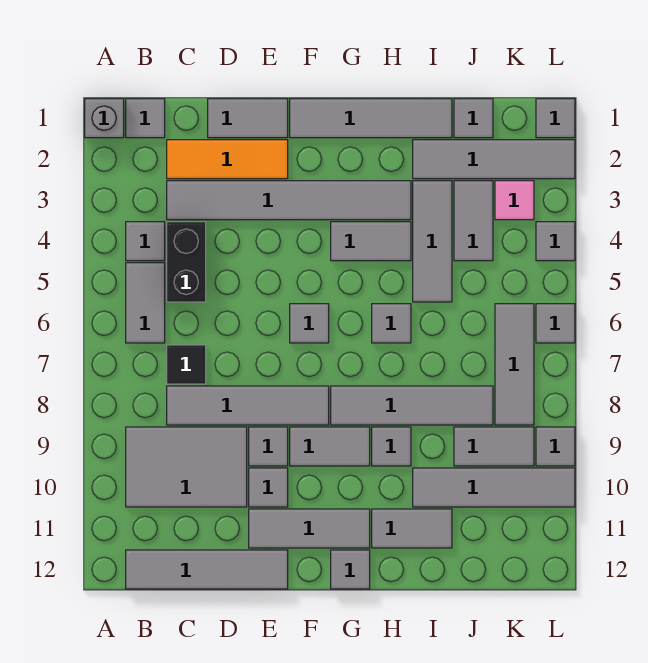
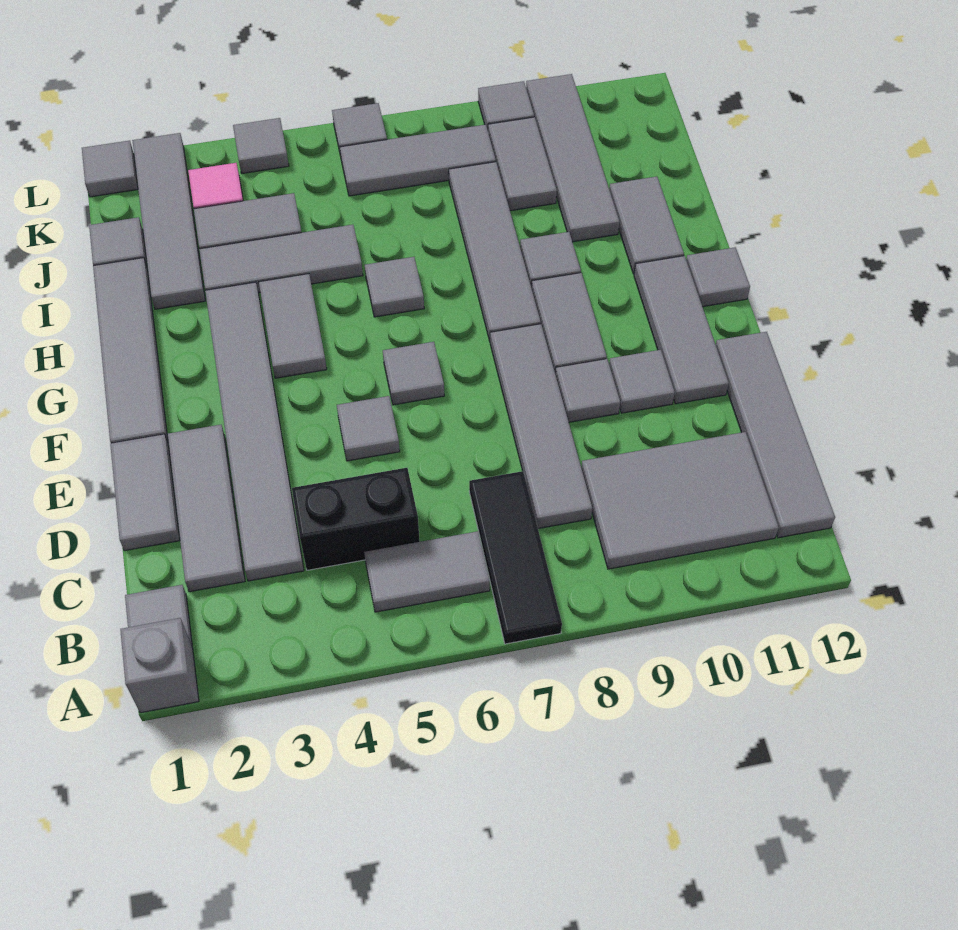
grey 1x1 tile [126,222,165,261] -> grey 1x1 tile moved to [337,396,400,461]
grey 2x3 tile [126,427,247,507] -> grey 2x3 tile turned to [581,432,779,569]
orange 1x3 tile [167,140,288,179] -> grey 1x3 tile [168,425,245,592]
black 1x1 tile [167,345,206,384] -> black 1x3 tile [469,471,562,644]

